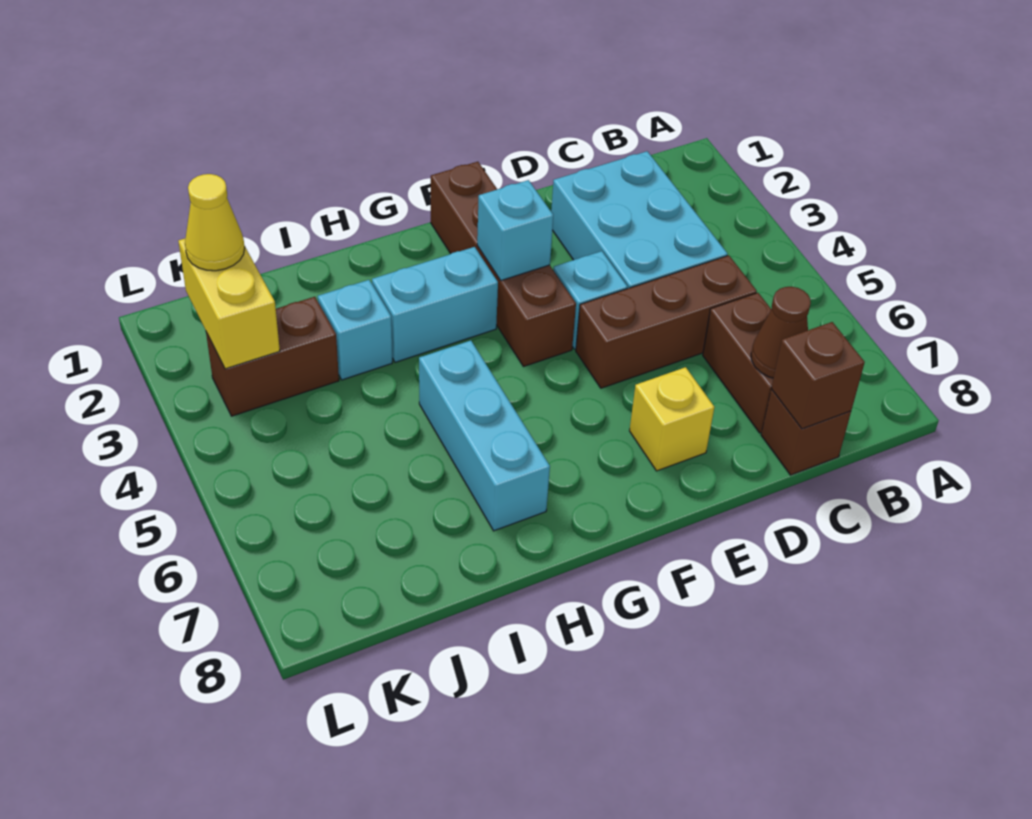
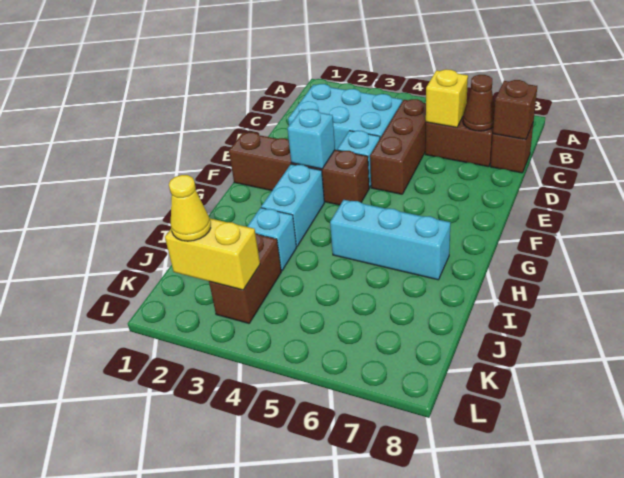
yellow 1x1 brick [630,367,714,471] -> yellow 1x1 brick moved to [426,69,468,127]

